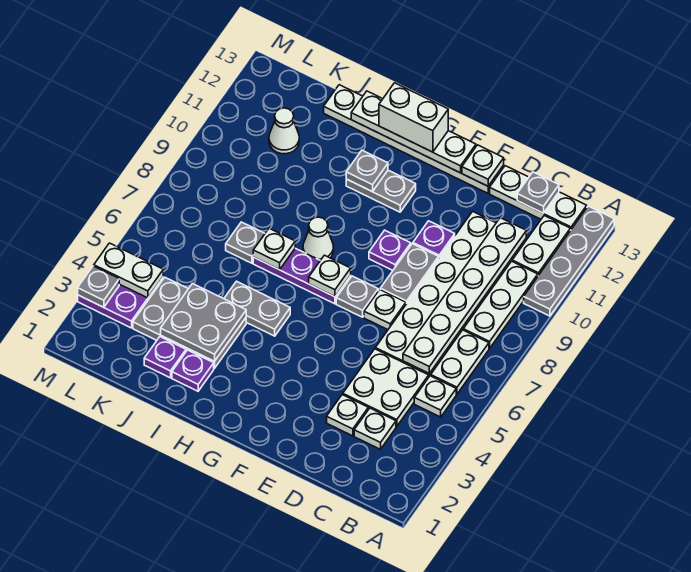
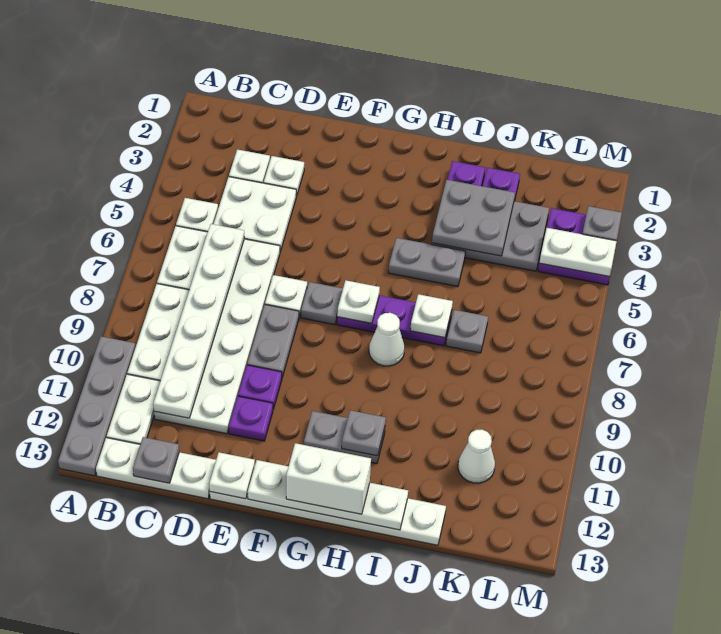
purple 1x1 plate [369,230,411,270] -> purple 1x1 plate moved to [229,396,273,441]

